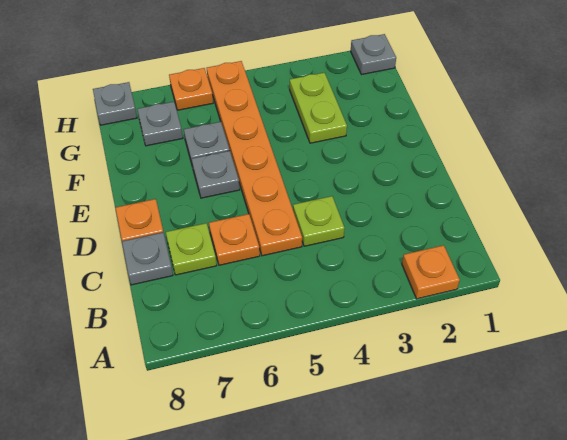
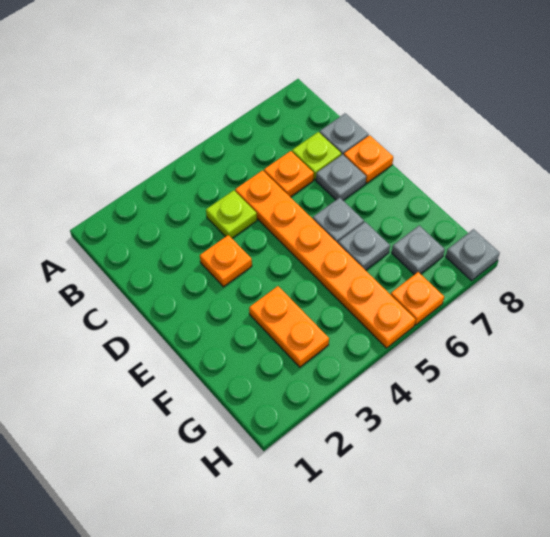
orange 1x1 plate [402,245,460,299] -> orange 1x1 plate moved to [200,235,252,287]
lime 1x2 plate [290,73,347,143] -> orange 1x2 plate [249,286,329,367]
grey 1x1 plate [351,34,396,75] -> grey 1x1 plate moved to [316,154,366,200]

